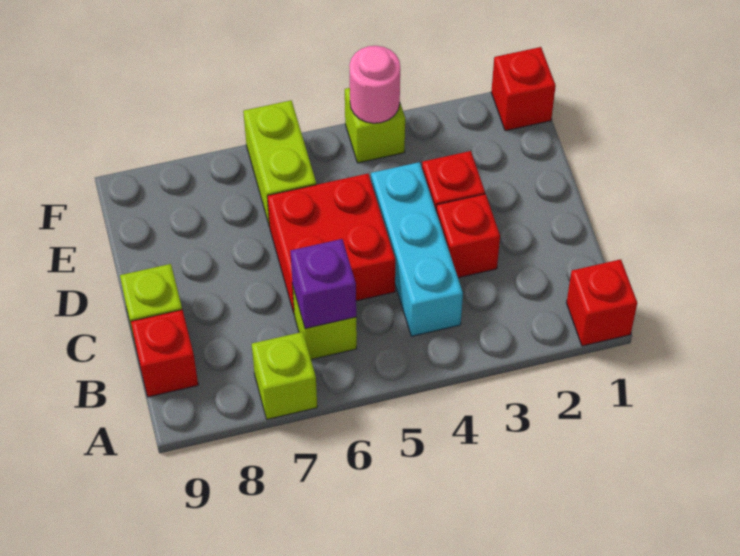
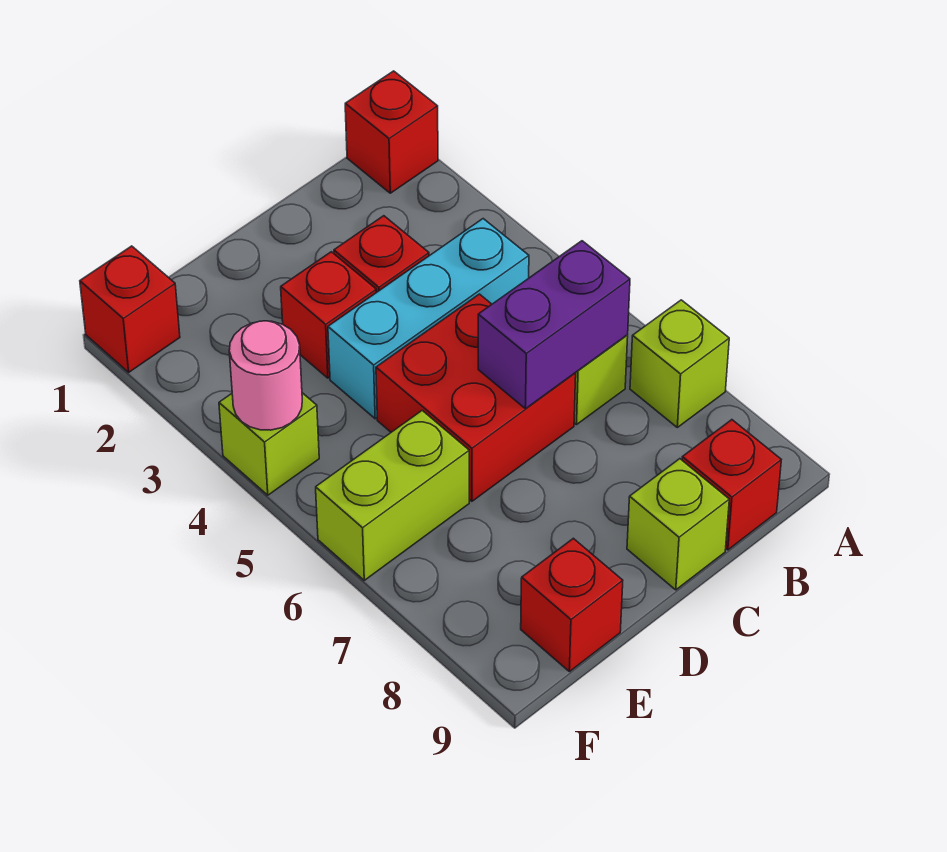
purple 1x1 brick [291,239,356,329] -> purple 1x2 brick [478,241,630,409]
none -> red 1x1 brick [521,538,623,672]

